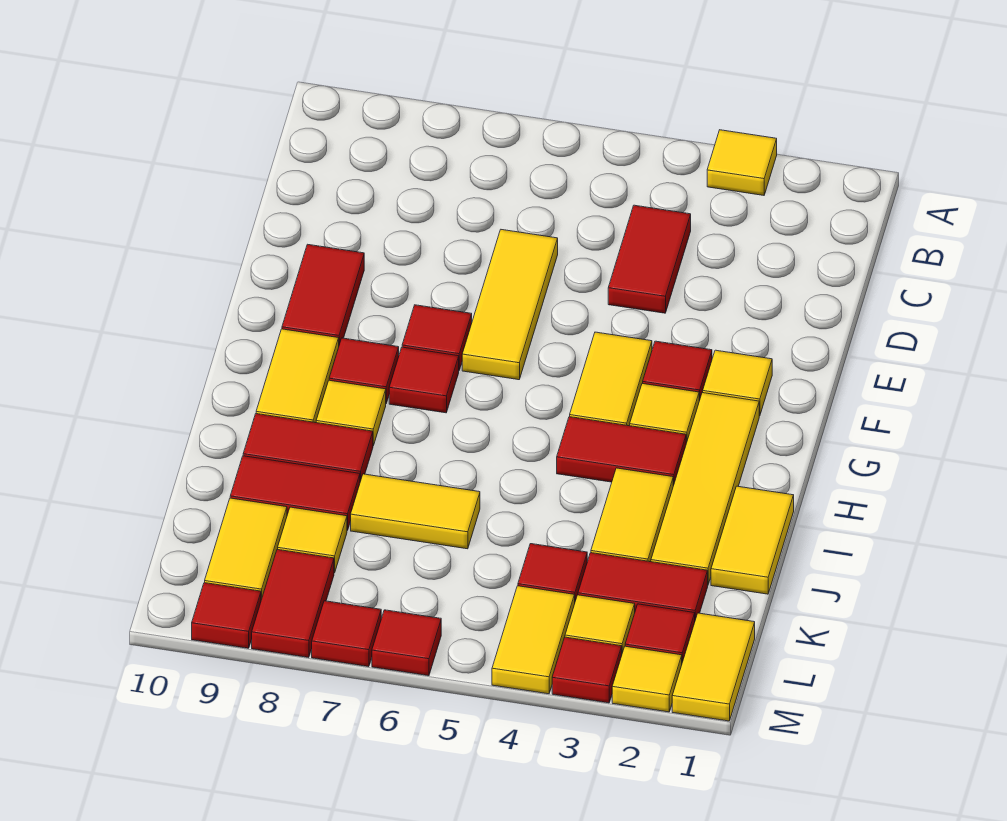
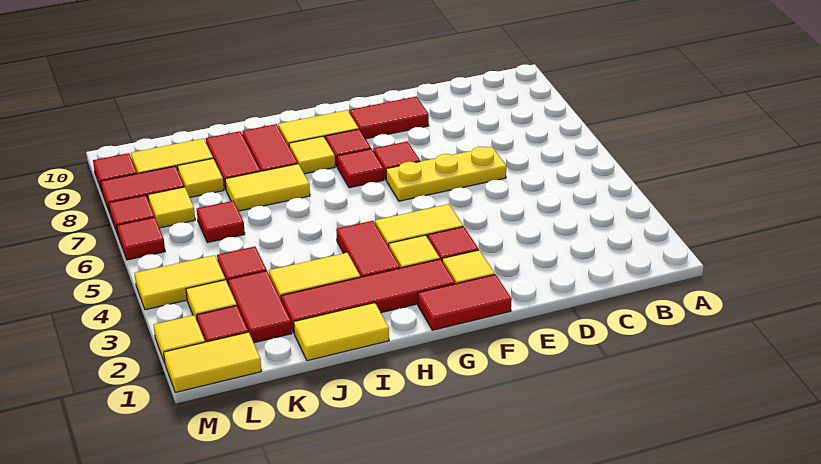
yellow 1x1 tile [707,130,777,195] -> yellow 1x1 tile moved to [148,187,195,228]
red 1x2 tile [608,205,691,313] -> red 1x2 tile moved to [418,274,512,330]
yellow 1x3 tile [462,230,558,380] -> yellow 1x3 plate [386,147,506,201]
yellow 1x4 tile [651,393,759,584] -> red 1x4 tile [281,259,455,332]
yellow 1x2 tile [351,474,480,549] -> yellow 1x2 tile turned to [225,164,310,211]
red 1x1 tile [552,637,622,703] -> red 1x1 tile moved to [197,201,245,243]

